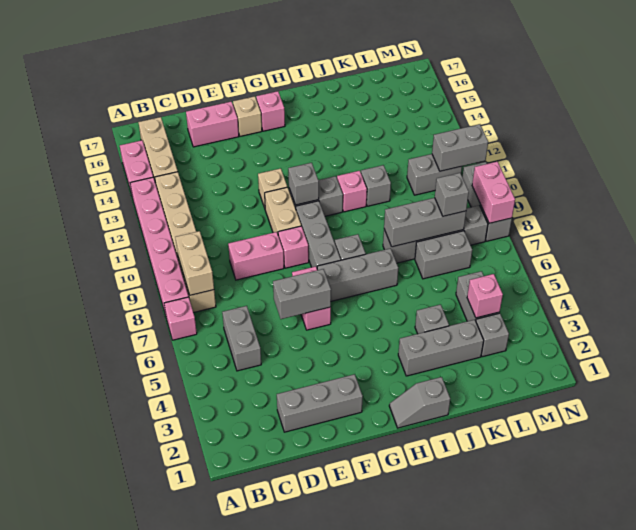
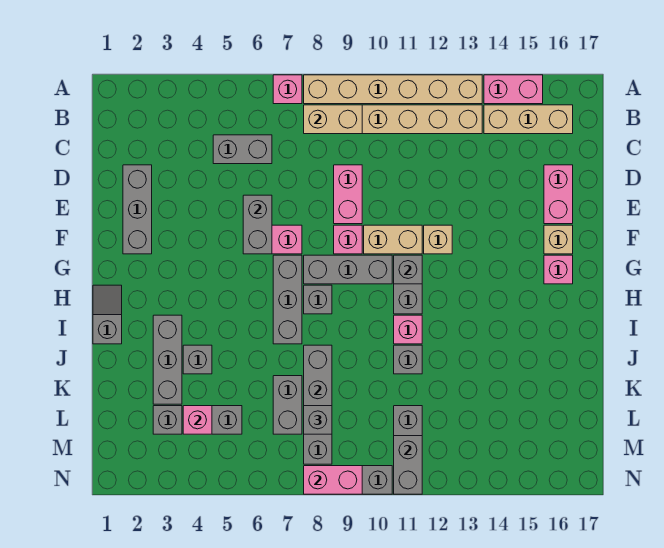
pink 1x6 brick [130,177,189,316] -> tan 1x6 brick [304,75,482,104]

